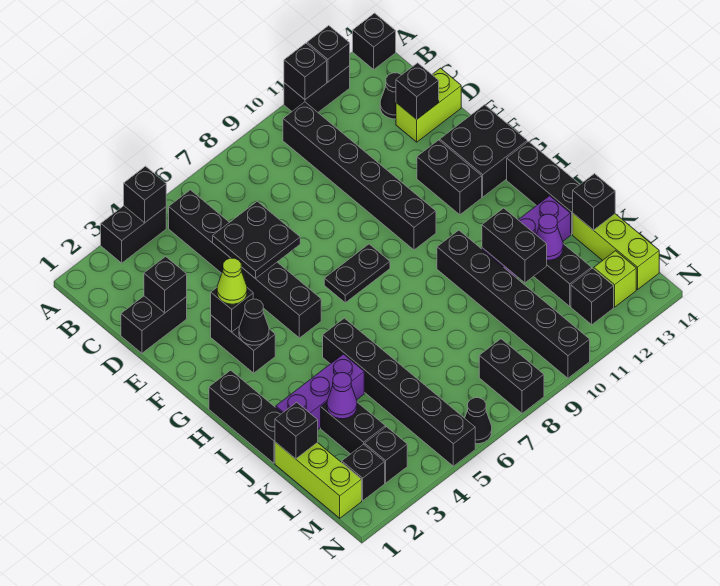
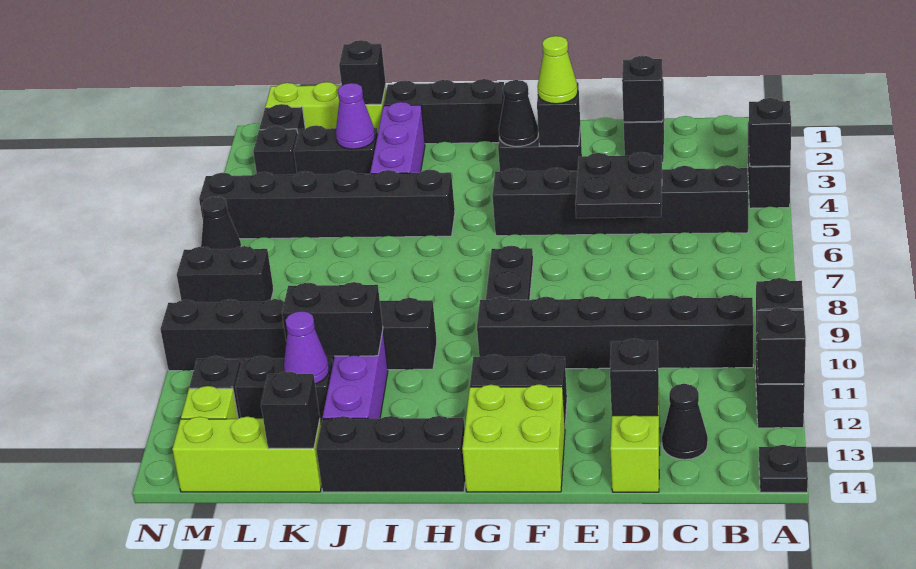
black 1x1 brick [353,13,396,69] -> black 1x1 plate [759,445,808,492]
black 2x2 brick [440,105,527,197] -> lime 2x2 brick [462,384,565,492]

